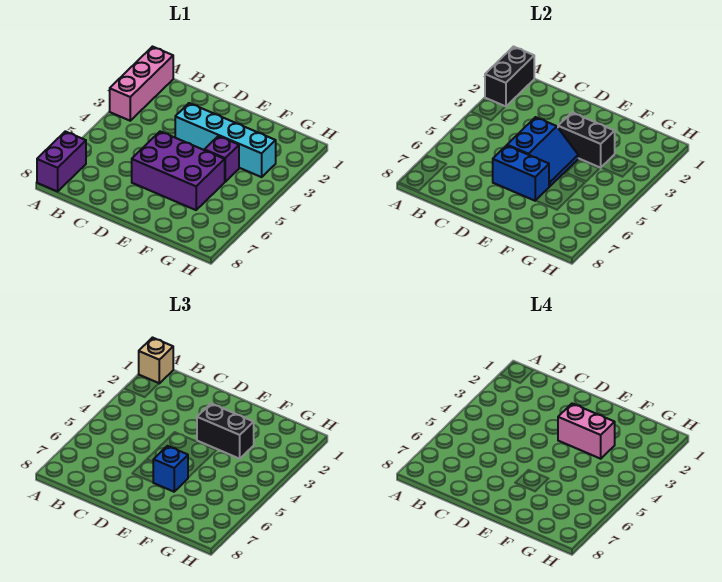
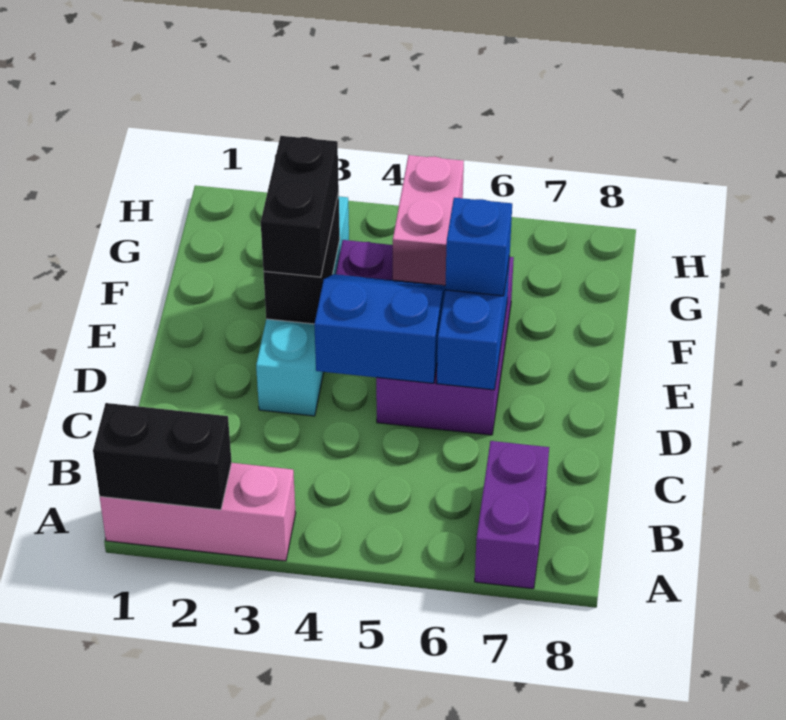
tan 1x1 brick [139,338,173,383] -> none
purple 1x2 brick [37,131,86,191] -> purple 1x2 brick turned to [475,441,549,589]
pink 1x2 brick [558,404,615,459] -> pink 1x2 brick moved to [393,155,464,285]

